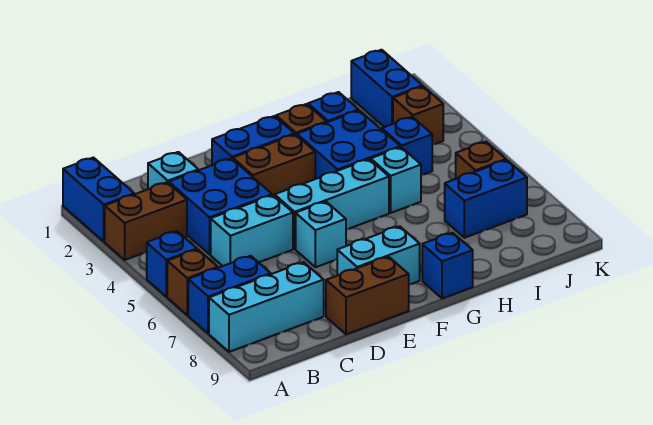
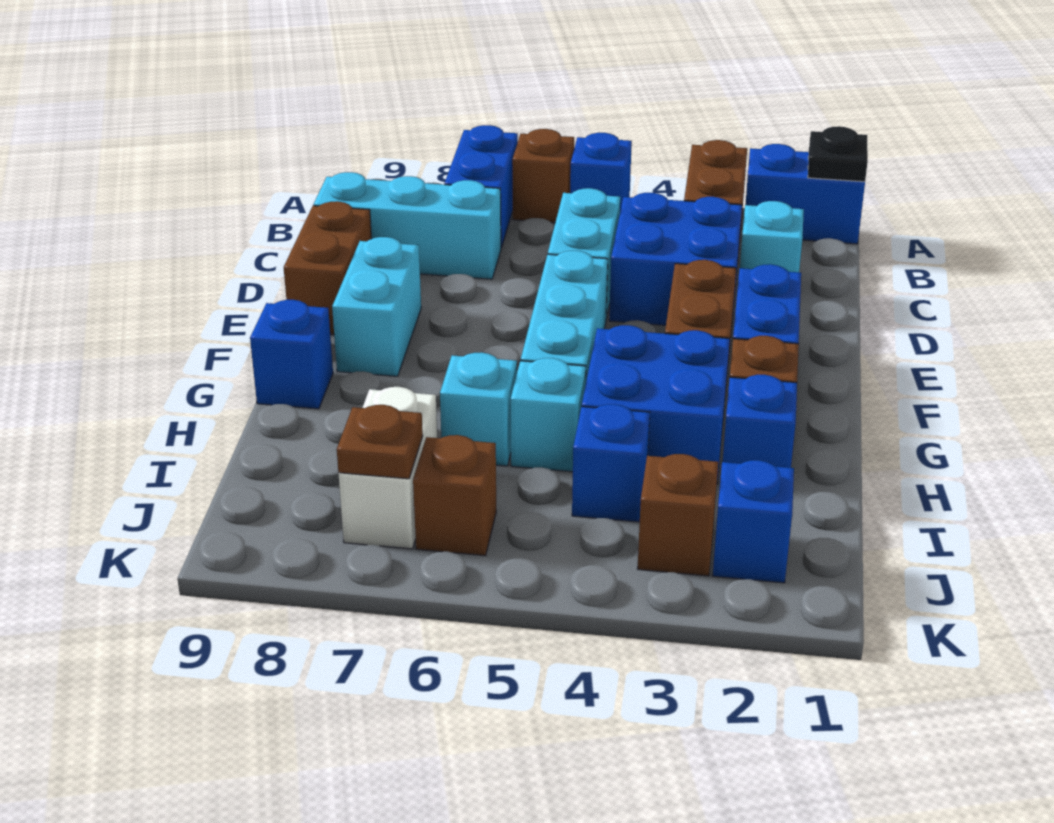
none -> black 1x1 plate [808,126,868,182]
cyan 1x3 brick [209,262,324,352] -> cyan 1x3 brick turned to [314,172,501,279]
cyan 1x1 brick [296,202,346,267] -> cyan 1x1 brick moved to [440,352,517,466]
blue 1x2 brick [445,160,527,238] -> white 1x2 brick [338,387,437,549]
blue 1x2 brick [351,50,423,127] -> blue 1x1 brick [713,460,794,583]
none -> brown 1x1 plate [337,405,423,479]

